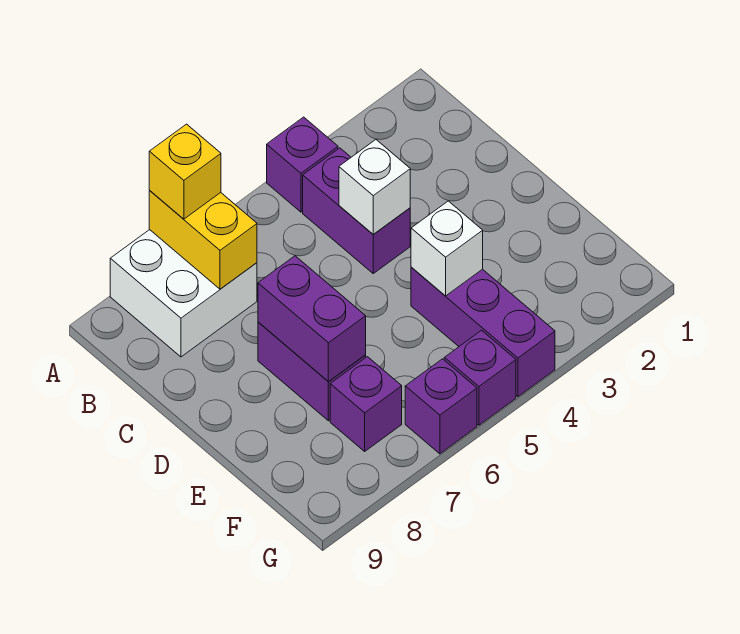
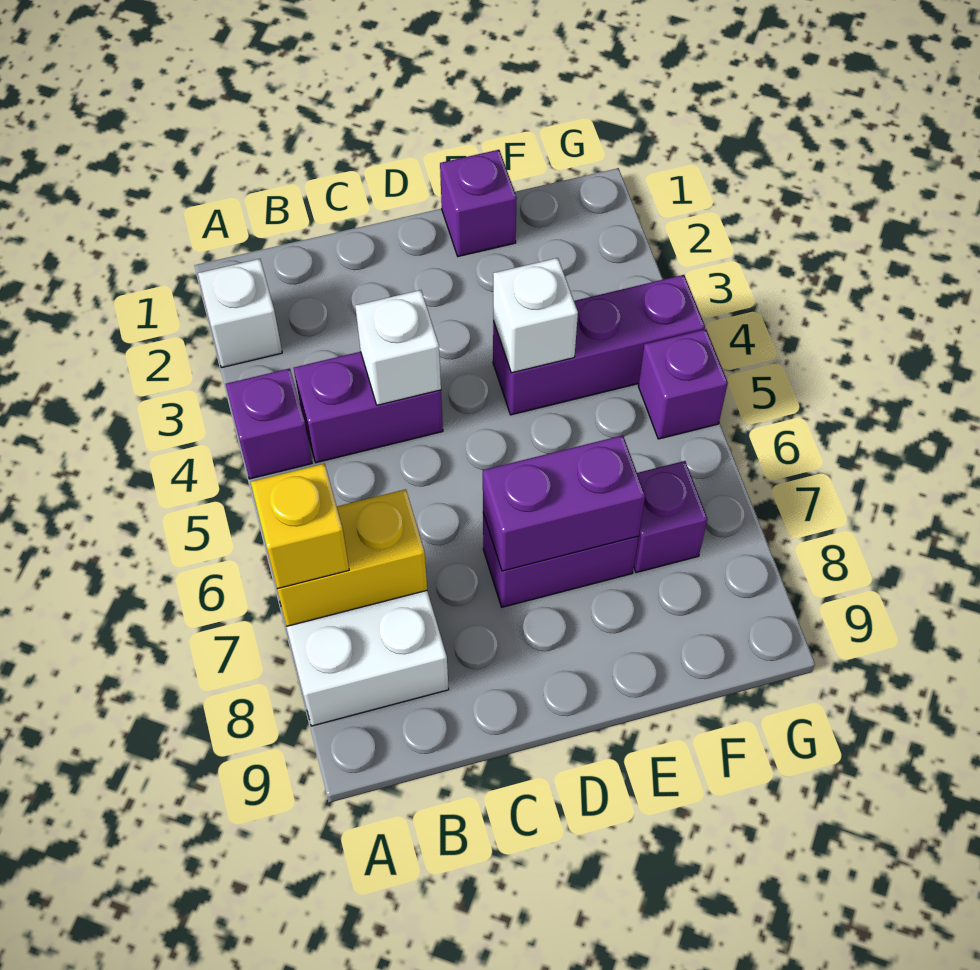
none -> white 1x1 brick [198,259,282,368]
purple 1x1 brick [405,359,477,454] -> purple 1x1 brick moved to [440,150,517,256]

